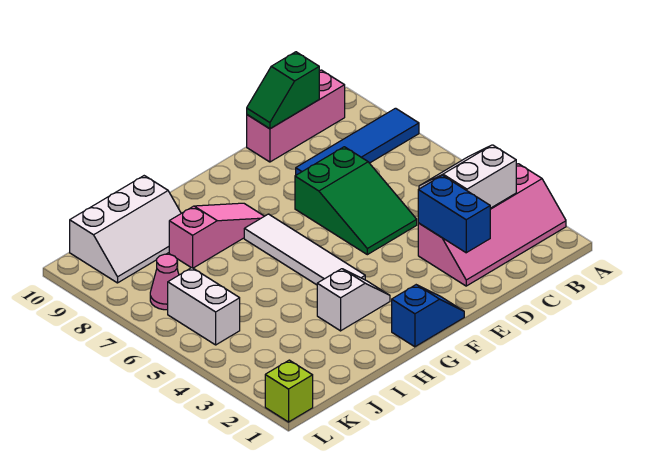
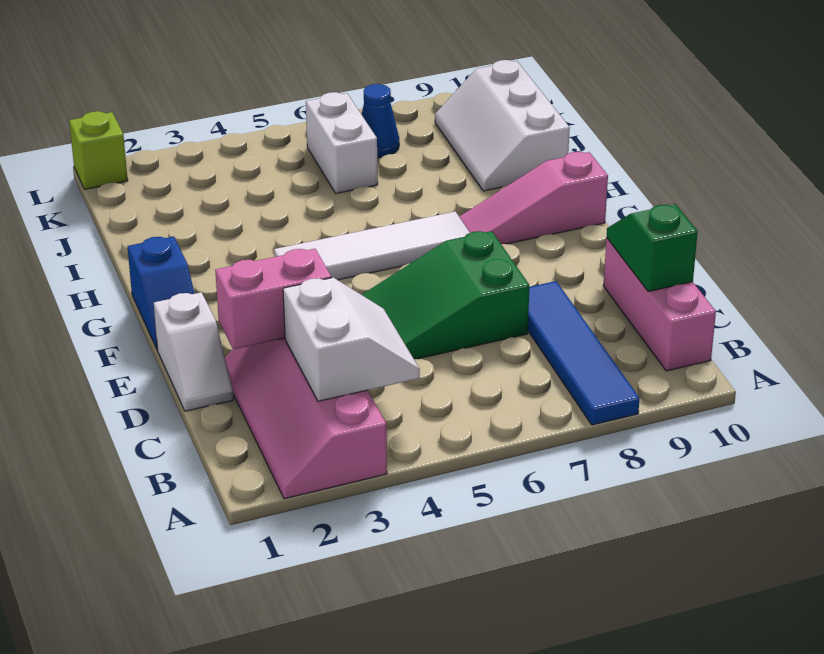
blue 1x2 brick [418,175,490,253] -> pink 1x2 brick [215,249,331,349]
white 1x2 slope [317,269,390,331] -> white 1x2 slope moved to [154,292,234,411]
pink 1x3 slope [169,203,264,268] -> pink 1x3 slope turned to [459,152,608,244]
white 1x2 brick [168,268,240,345] -> white 1x2 brick turned to [306,92,378,193]
pink 1x1 cone [150,254,179,310] -> blue 1x1 cone [361,84,399,158]

